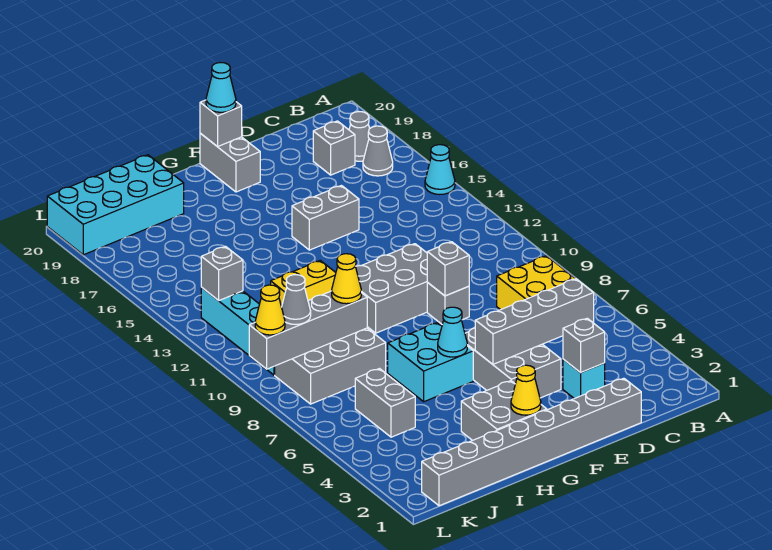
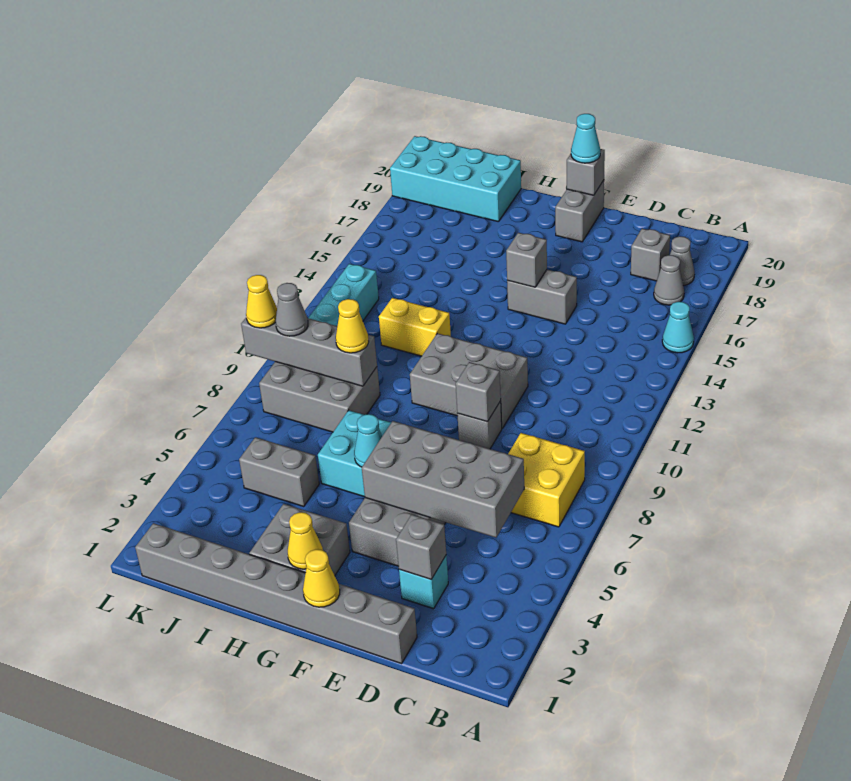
grey 1x4 brick [475,279,594,364] -> grey 2x4 brick [362,421,524,538]
none -> yellow 1x1 cone [303,549,340,607]
grey 1x2 brick [355,369,415,437] -> grey 1x2 brick turned to [239,437,319,507]
grey 1x1 brick [201,246,243,300] -> grey 1x1 brick moved to [506,233,547,287]

